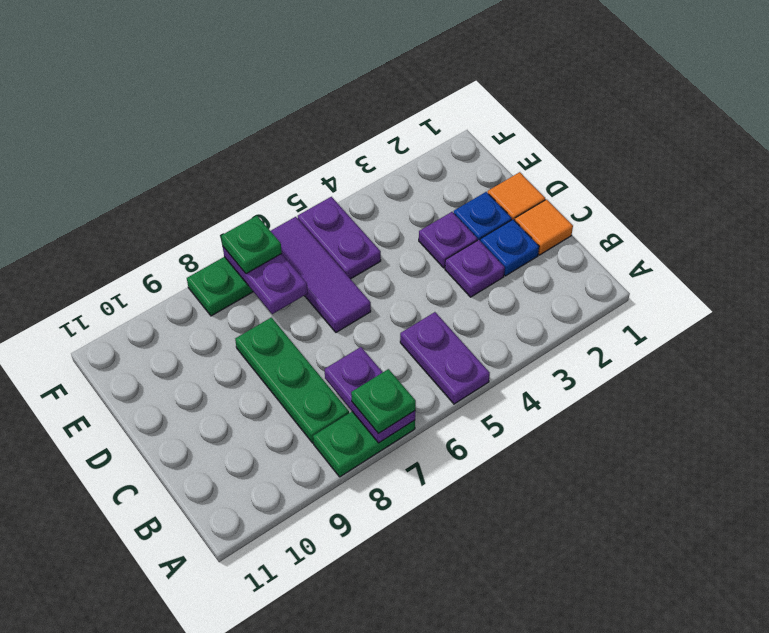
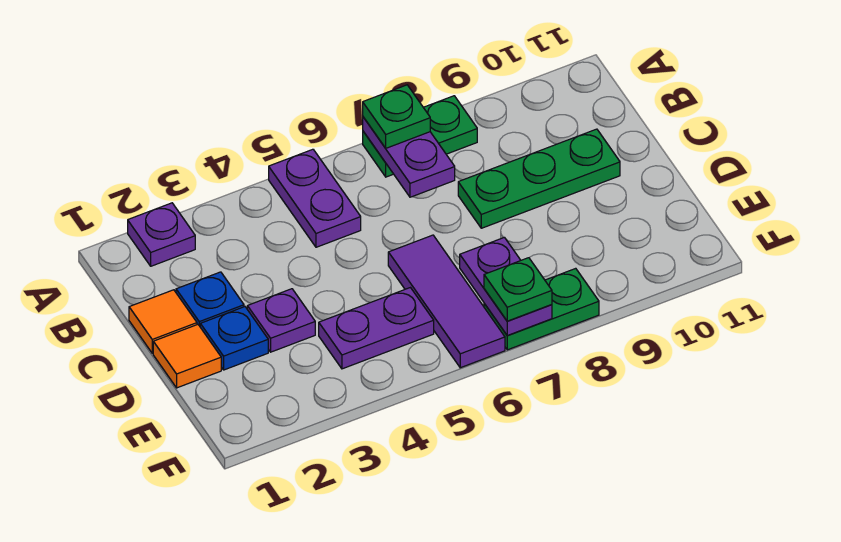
green 1x3 plate [235,317,349,443] -> green 1x3 plate turned to [458,129,620,228]
purple 1x1 plate [445,240,505,297] -> purple 1x1 plate moved to [128,203,195,266]
purple 1x2 plate [298,197,381,279] -> purple 1x2 plate turned to [319,288,434,369]

